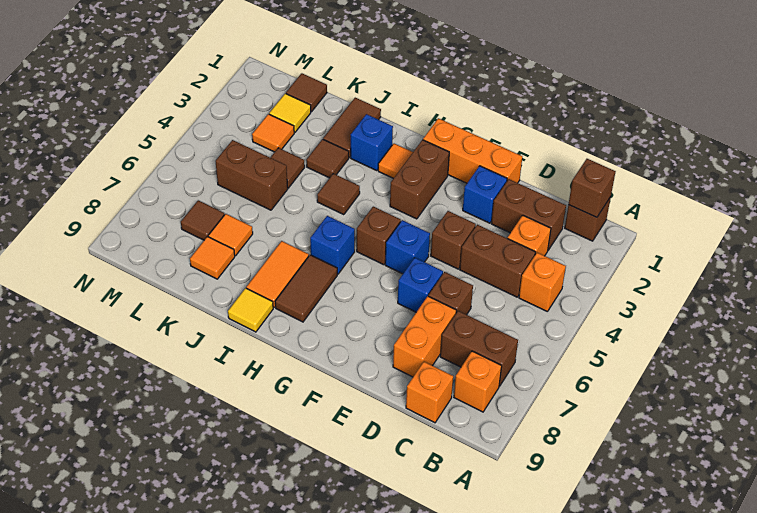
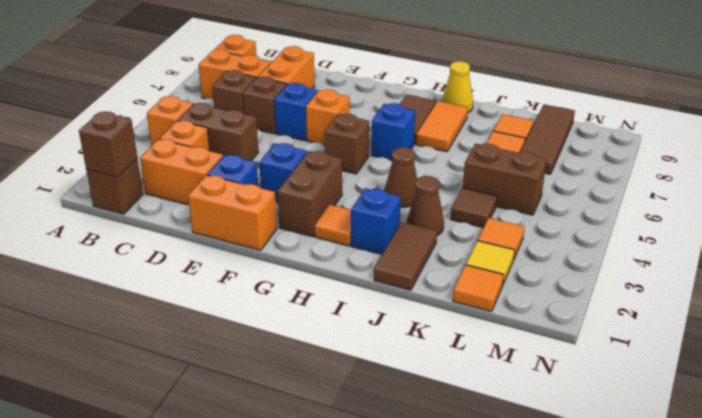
brown 1x2 brick [440,311,518,386] -> orange 1x2 brick [199,49,271,99]
brown 1x2 brick [491,179,566,250] -> orange 1x2 brick [140,139,223,205]
orange 1x1 brick [406,362,453,423] -> orange 1x1 brick moved to [306,90,350,145]
orange 1x3 brick [423,118,522,183] -> orange 1x2 brick [188,175,277,250]
brown 1x1 brick [431,211,476,269] -> brown 1x1 brick moved to [212,70,256,114]
blue 1x1 brick [385,220,430,274] -> blue 1x1 brick moved to [259,143,307,202]
brown 1x1 tile [317,174,360,215] -> brown 1x1 cone [384,147,417,207]
yellow 1x1 tile [228,288,273,332] -> yellow 1x1 cone [442,61,473,113]
brown 1x1 tile [307,139,349,178] -> brown 1x1 cone [407,176,444,235]
brown 1x1 tile [286,73,327,112] -> orange 1x1 tile [453,265,504,312]
brown 1x1 tile [181,200,224,240] -> brown 1x3 tile [521,104,575,174]

